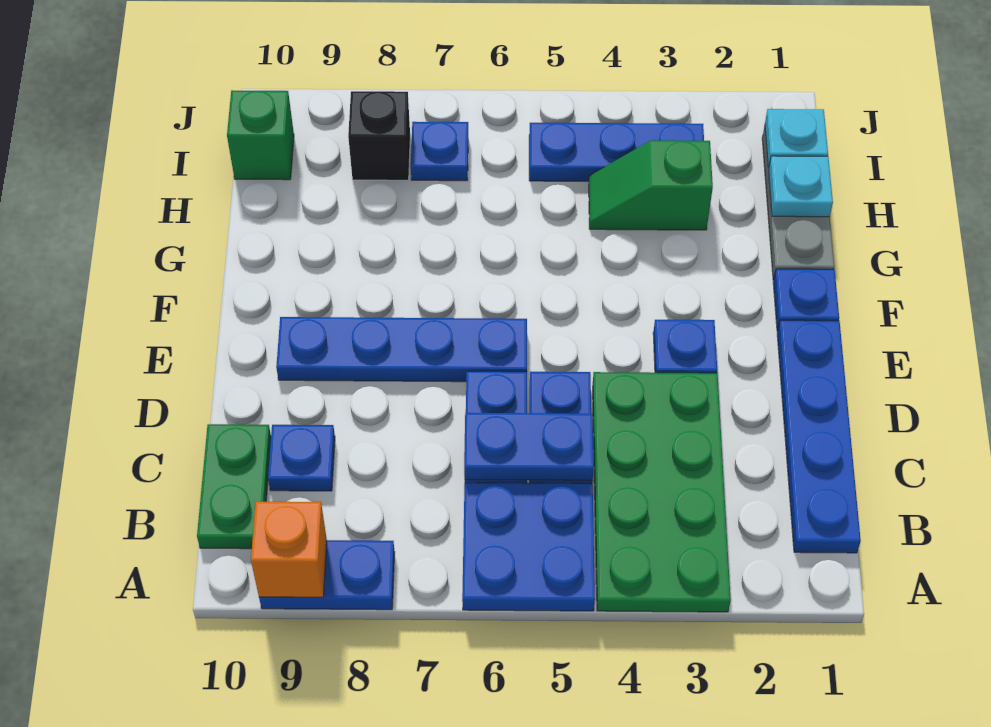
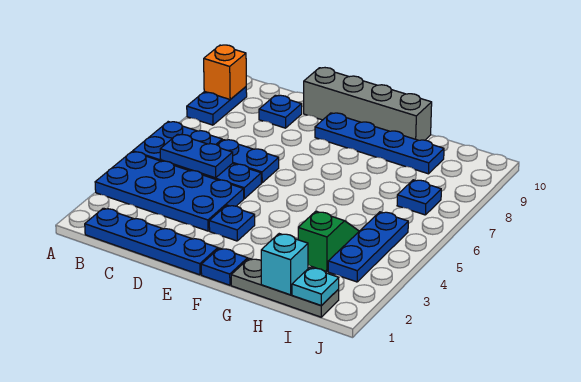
green 2x4 plate [593,372,731,612] -> blue 2x4 plate [95,152,244,231]
green 1x2 plate [197,424,271,549] -> none
blue 1x2 plate [464,413,594,480] -> blue 1x2 plate turned to [160,134,233,178]
none -> grey 1x4 brick [304,68,432,140]
blue 1x4 plate [276,317,527,382] -> blue 1x4 plate turned to [315,113,444,174]
cyan 1x1 plate [769,156,833,217] -> cyan 1x1 brick [261,234,308,295]
black 1x1 brick [348,91,410,180] -> none
green 1x1 brick [227,90,294,180] -> none

